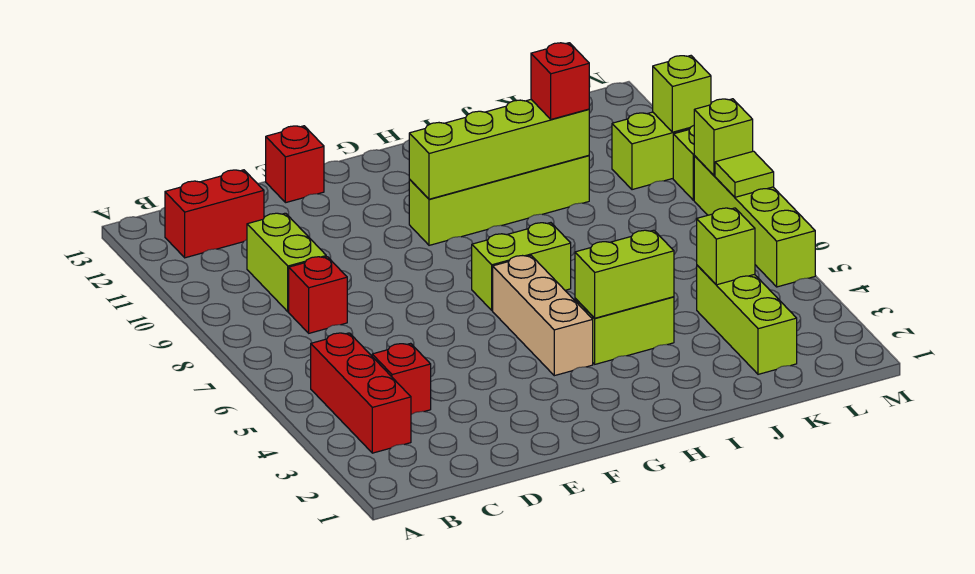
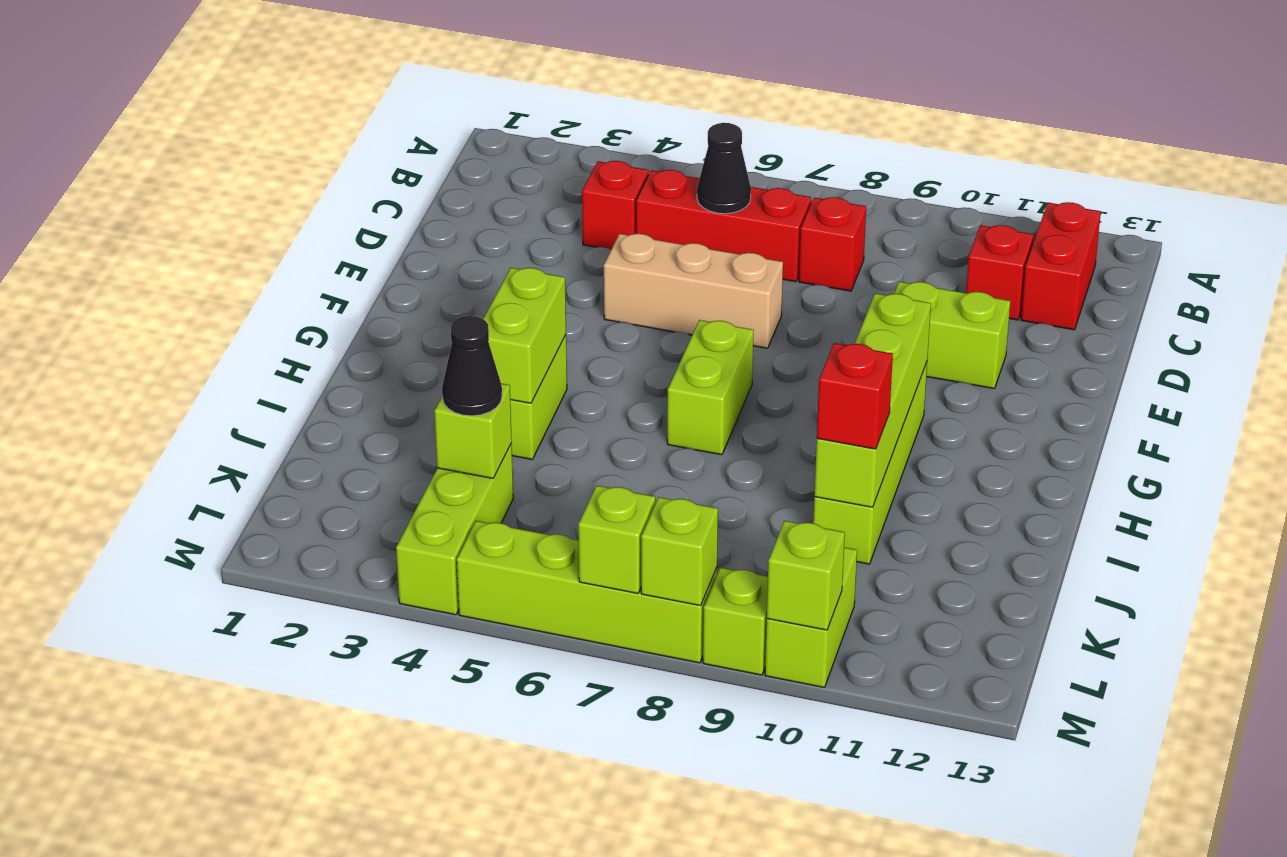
red 1x3 brick [311,333,411,453] -> red 1x3 brick moved to [636,170,811,282]
none -> black 1x1 cone [697,123,751,214]
lime 1x2 brick [247,213,326,312] -> lime 1x2 brick moved to [894,282,1010,389]
red 1x1 brick [266,126,324,203] -> red 1x1 brick moved to [966,225,1034,320]
tan 1x3 brick [493,256,593,376] -> tan 1x3 brick moved to [604,234,783,348]
lime 1x3 brick [697,265,797,374] -> lime 1x3 brick turned to [396,443,513,615]
none -> black 1x1 cone [442,316,502,416]
lime 1x1 tile [715,151,774,197] -> lime 1x1 brick [578,485,655,593]

